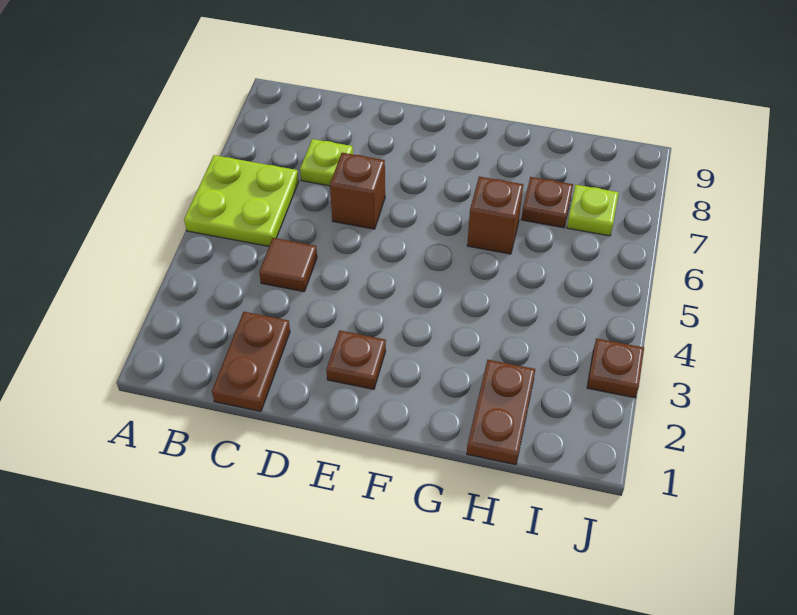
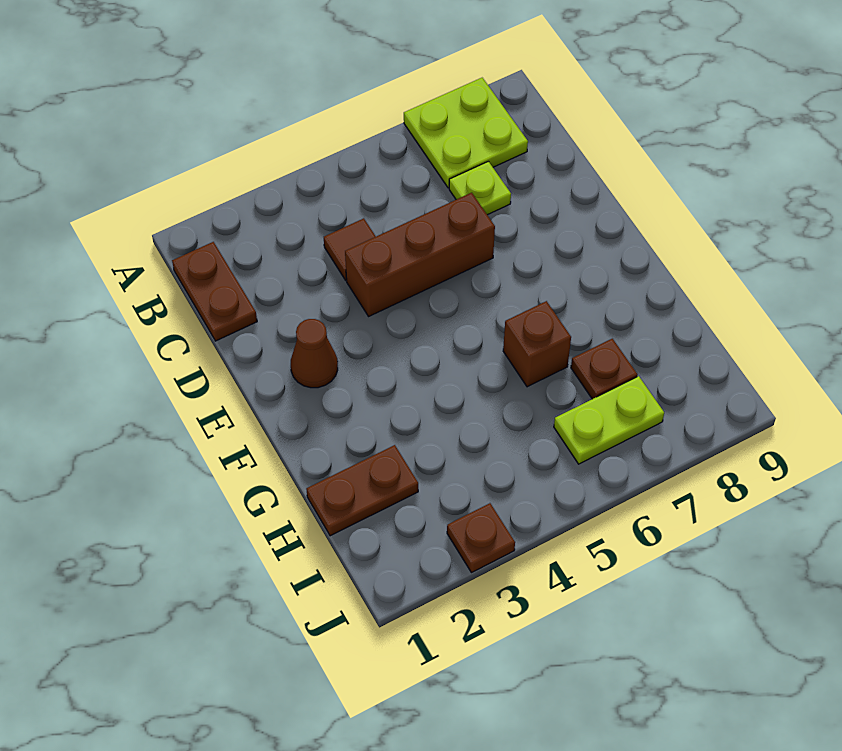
lime 2x2 plate [184,155,299,246] -> lime 2x2 plate moved to [404,78,528,188]
brown 1x2 plate [212,312,290,411] -> brown 1x2 plate turned to [172,242,257,341]
brown 1x1 brick [330,153,385,229] -> brown 1x3 brick [345,193,495,316]
brown 1x1 plate [326,330,386,389] -> brown 1x1 cone [291,319,338,388]
lime 1x1 plate [567,185,619,236] -> lime 1x2 plate [554,376,664,464]

